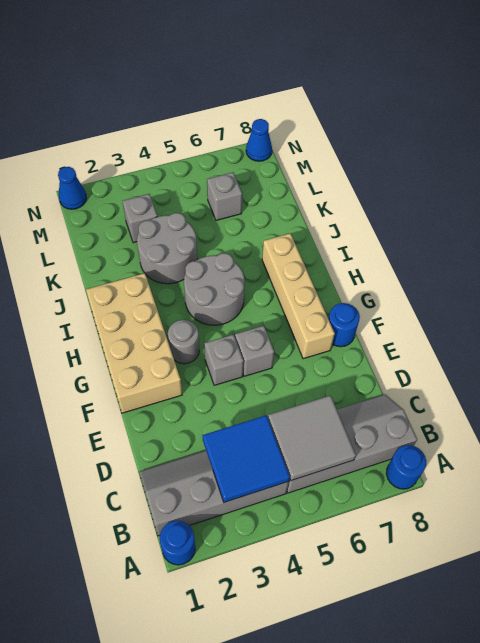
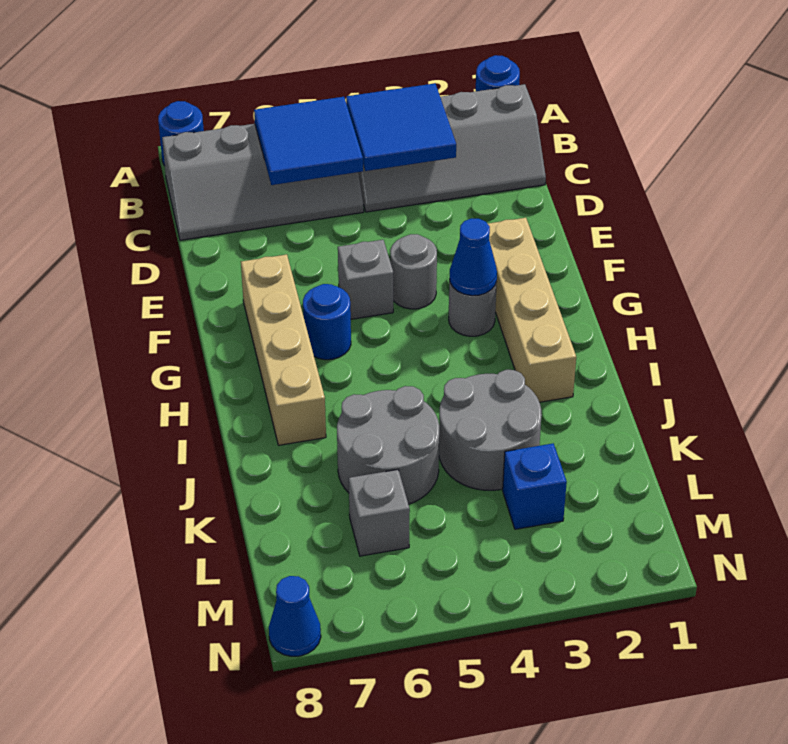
grey 2x2 tile [268,395,356,480] -> blue 2x2 tile [254,97,363,185]
tan 2x4 brick [86,273,182,413] -> tan 1x4 brick [488,218,576,402]
grey 1x1 brick [204,335,244,385] -> grey 1x1 round brick [390,234,437,309]
blue 1x1 round brick [328,303,360,347] -> blue 1x1 round brick moved to [303,284,351,360]
grey 2x2 round brick [184,253,245,325] -> grey 2x2 round brick moved to [337,386,439,504]
grey 1x1 brick [123,194,157,243] -> blue 1x1 brick [503,444,567,529]
blue 1x1 cone [58,167,87,209] -> blue 1x1 cone moved to [450,218,497,296]

